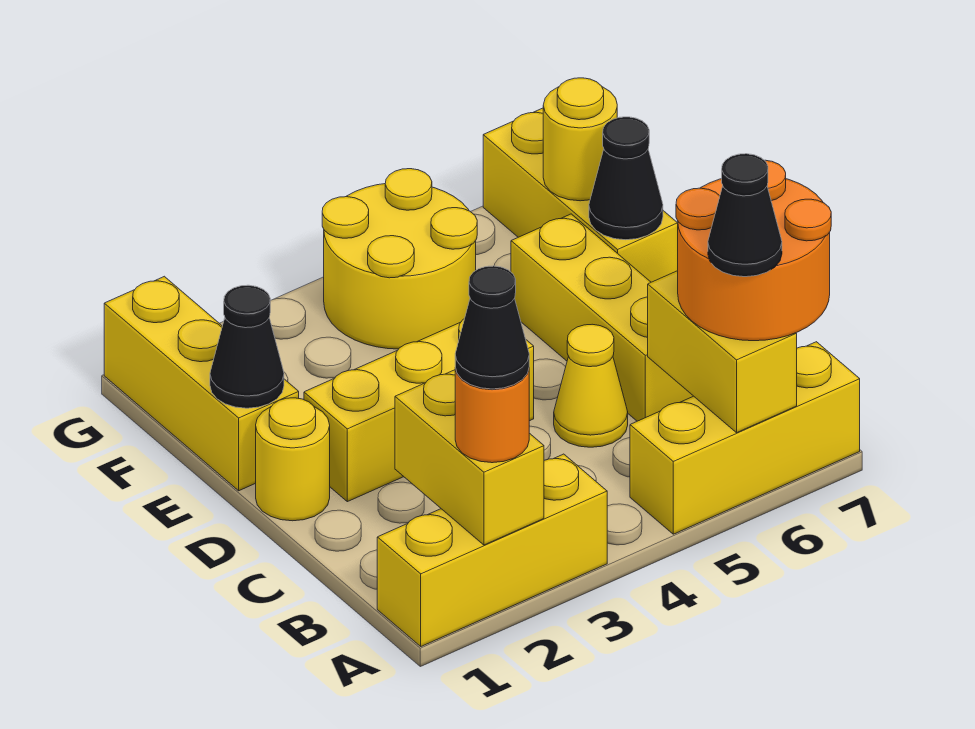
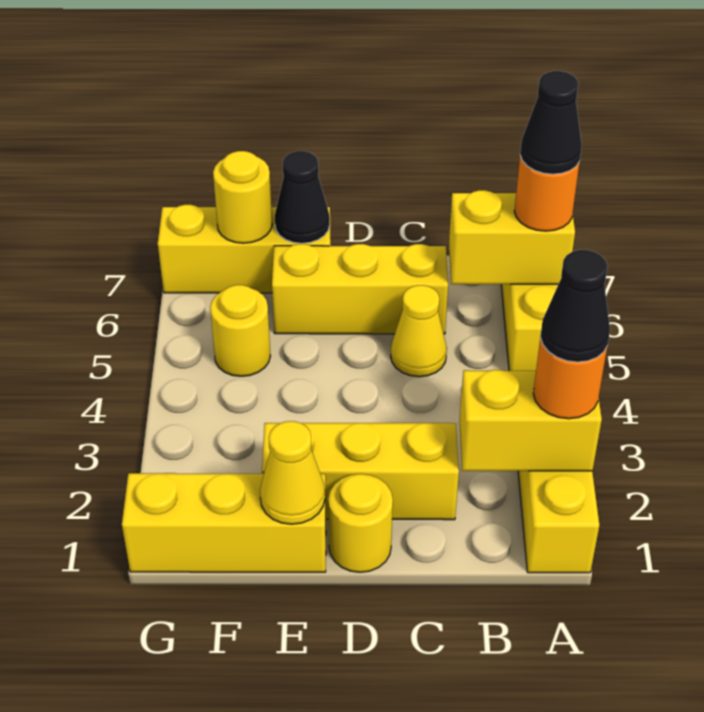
orange 2x2 round brick [676,160,831,341] -> orange 1x1 round brick [514,156,580,231]
yellow 1x3 brick [304,319,534,502] -> yellow 1x3 brick turned to [262,423,459,520]
black 1x1 cone [210,285,284,408] -> yellow 1x1 cone [260,421,325,524]
yellow 2x2 round brick [322,169,477,349] -> yellow 1x1 round brick [210,285,270,376]

